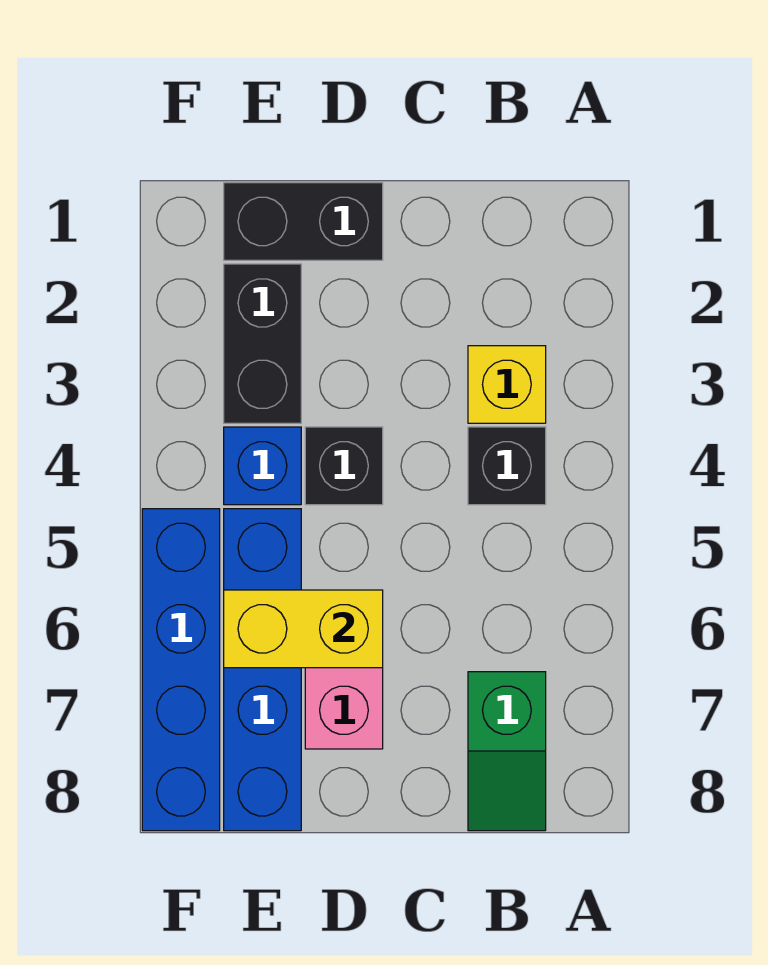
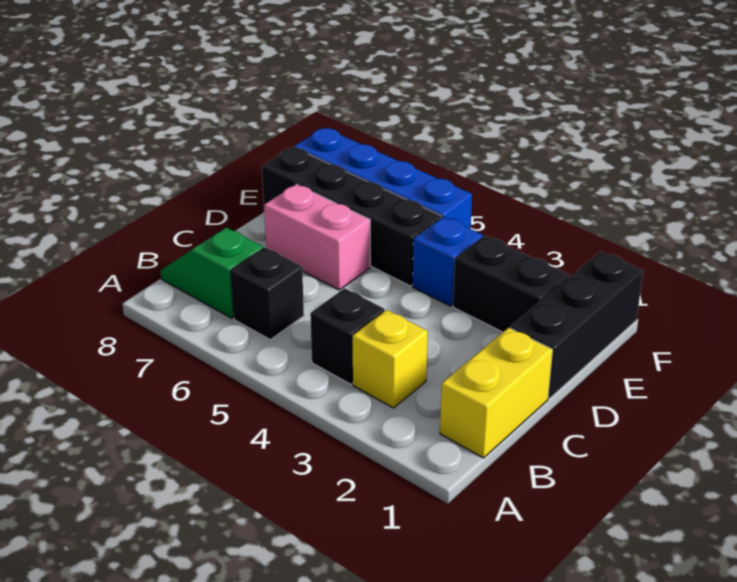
black 1x2 brick [224,183,383,260] -> black 1x3 brick [510,251,643,398]
black 1x1 brick [305,427,383,505] -> black 1x1 brick moved to [231,248,304,340]
yellow 1x2 brick [224,590,383,668] -> yellow 1x2 brick moved to [440,328,553,458]
blue 1x4 brick [224,509,301,831] -> black 1x4 brick [262,147,442,286]

